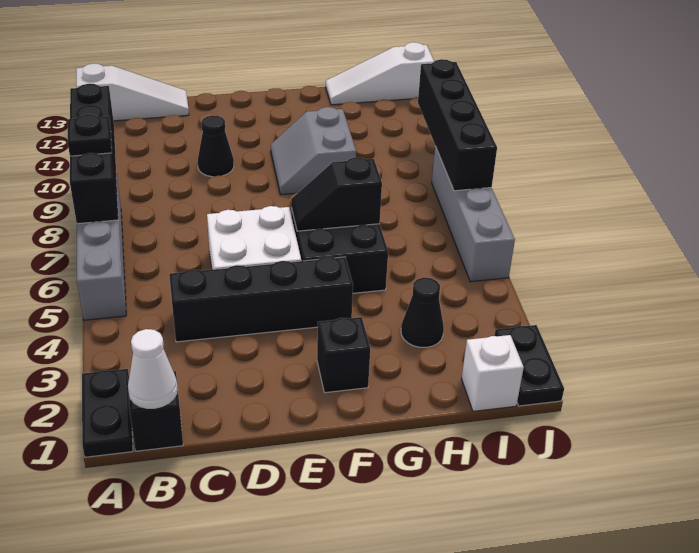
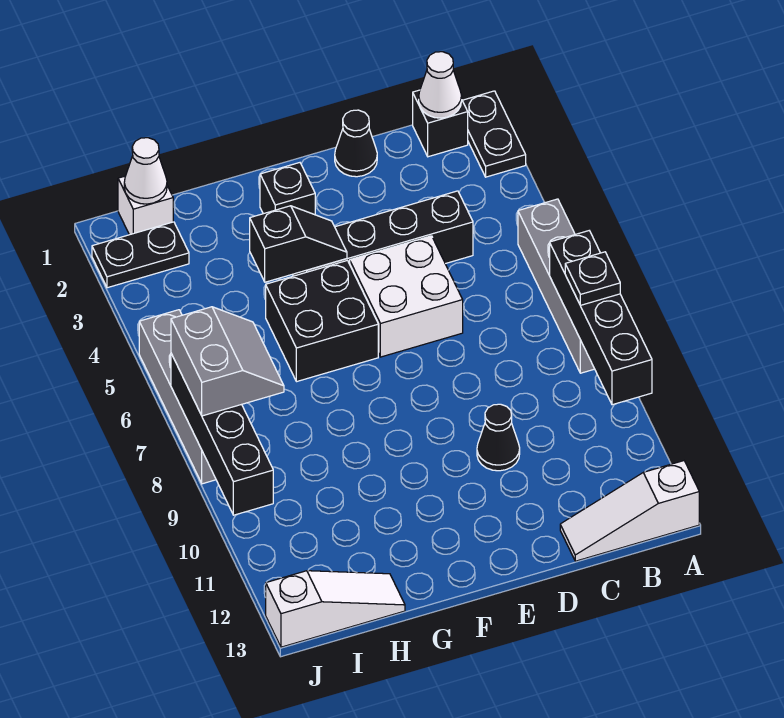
black 1x2 slope [291,157,382,231] -> black 1x2 slope moved to [250,206,347,282]
grey 2x2 slope [271,107,356,195] -> grey 2x2 slope moved to [171,307,284,416]
black 1x1 cone [401,277,444,347] -> black 1x1 cone moved to [335,110,377,177]
none -> white 1x1 cone [124,138,167,204]
black 1x2 plate [495,325,564,406] -> black 1x2 plate turned to [92,222,189,288]

